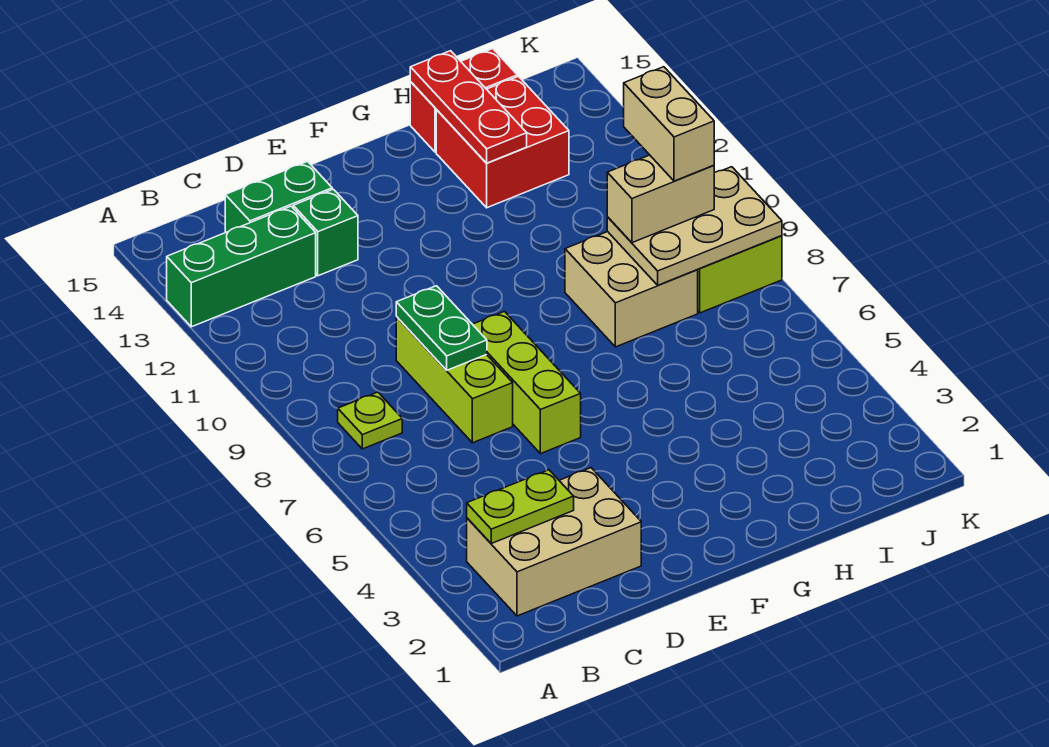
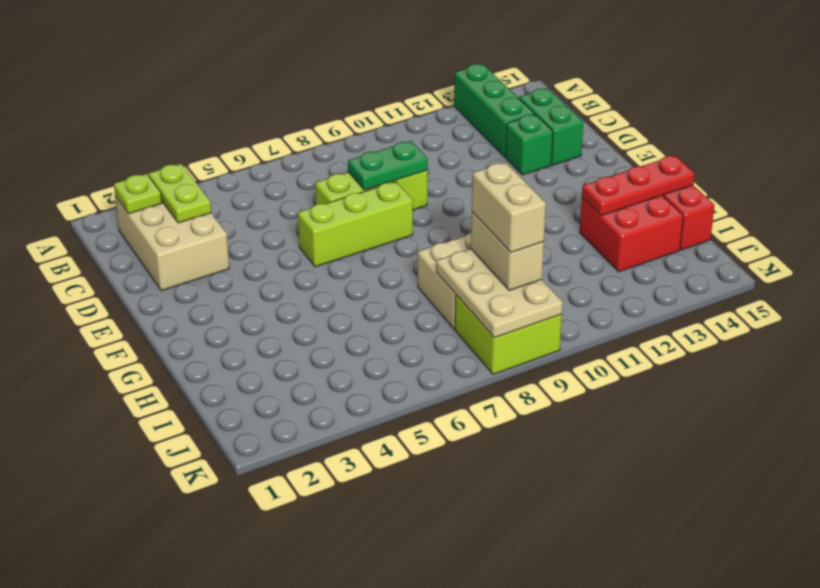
lime 1x1 plate [338,392,402,449] -> lime 1x1 plate moved to [114,174,162,214]
tan 1x2 brick [624,67,714,181] -> tan 1x2 brick turned to [472,162,546,253]

